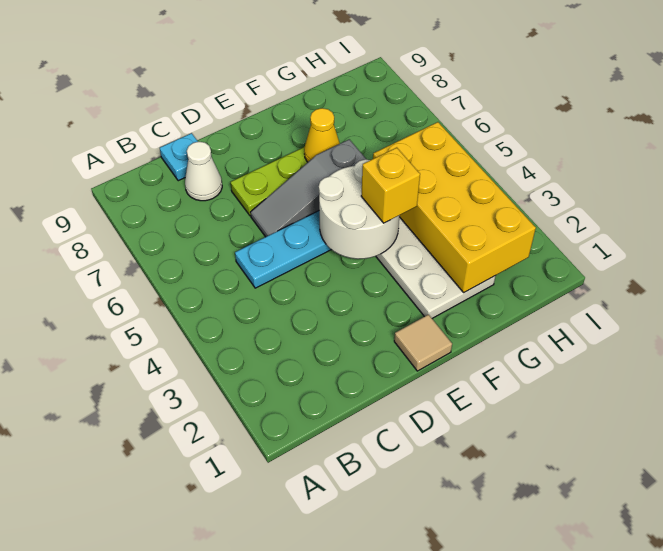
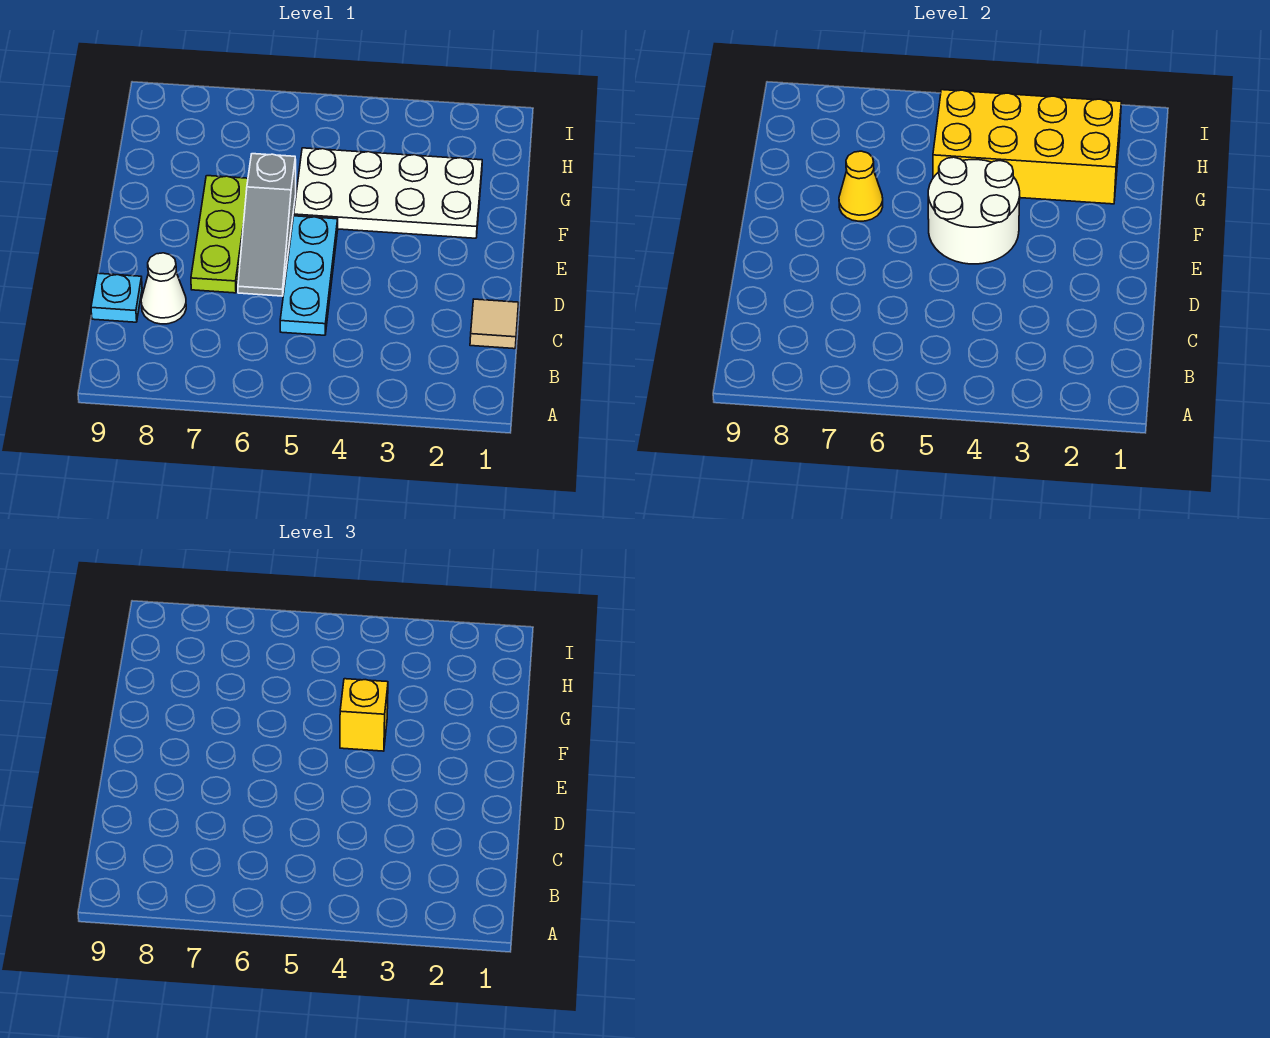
tan 1x1 tile [394,314,452,371] -> tan 1x1 tile moved to [470,299,518,349]

